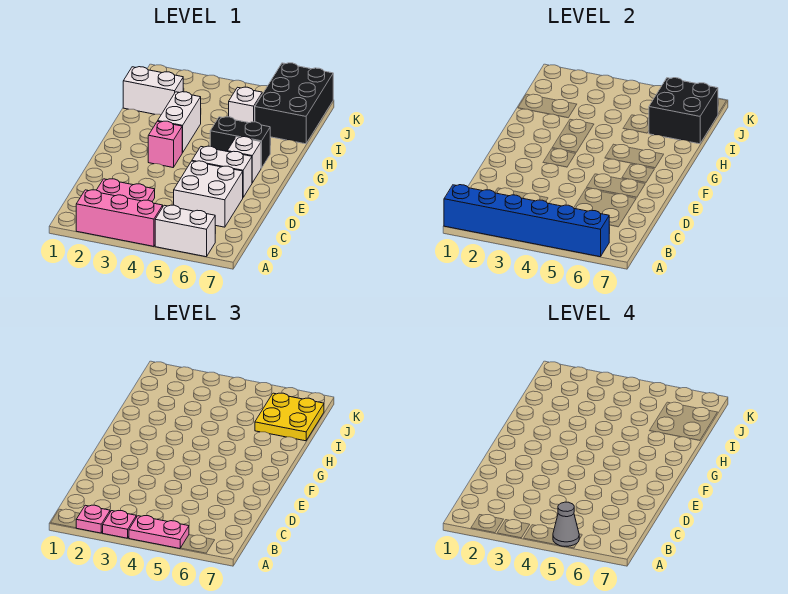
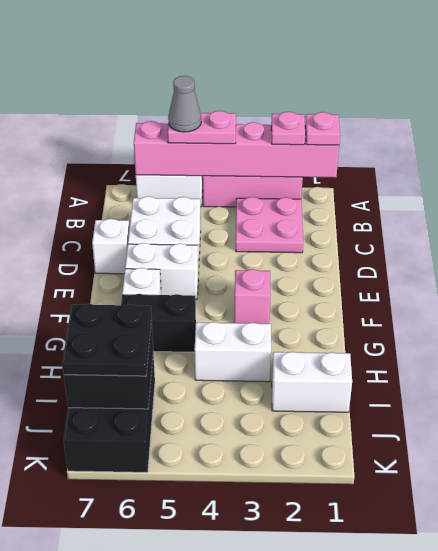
blue 1x6 brick [444,185,609,257] -> pink 1x6 brick [134,121,339,178]
pink 1x1 plate [103,510,136,538] -> pink 1x1 plate moved to [305,112,340,145]
white 1x2 brick [158,92,201,153] -> white 1x2 brick turned to [195,322,271,382]
white 1x1 brick [229,87,262,123] -> white 1x1 brick moved to [92,219,129,274]
yellow 2x2 plate [255,393,324,441] -> black 2x2 plate [62,304,151,376]

